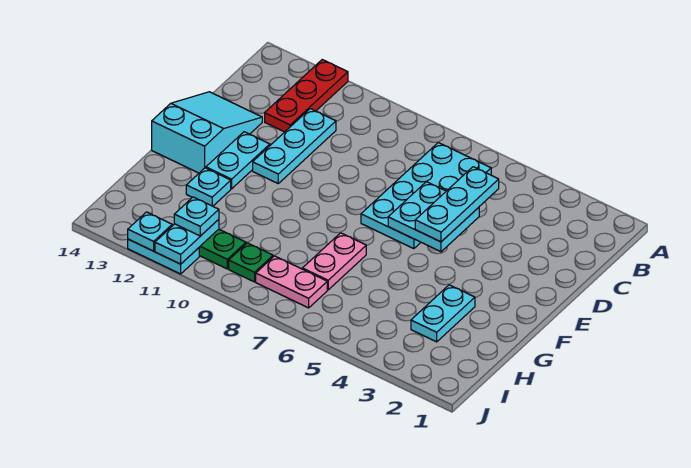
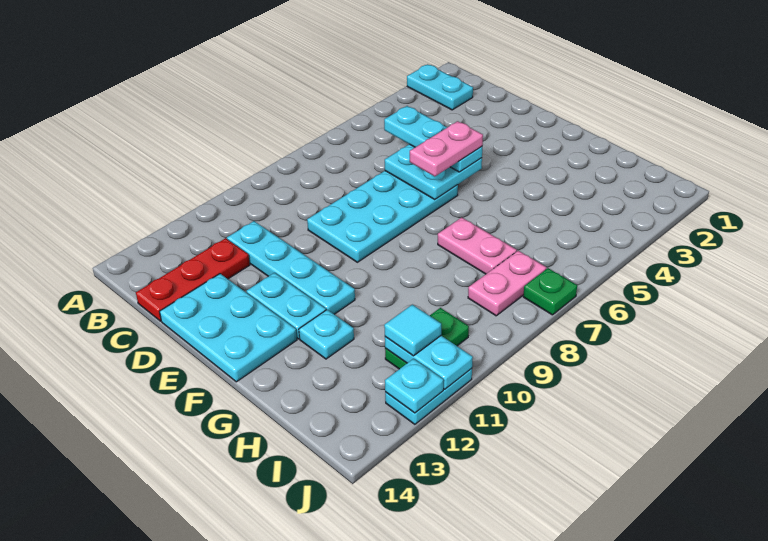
red 1x3 plate [265,60,348,132] -> red 1x3 plate turned to [136,238,250,321]
cyan 2x4 plate [361,143,491,249] -> cyan 2x4 plate turned to [307,171,458,262]
cyan 1x3 plate [253,109,336,183] -> cyan 1x4 plate [227,221,355,314]
cyan 2x3 slope [152,92,262,173] -> cyan 2x3 plate [160,274,297,382]
none -> pink 1x2 plate [410,121,483,176]
cyan 1x2 plate [411,285,475,342] -> cyan 1x2 plate moved to [407,64,473,110]
green 1x1 plate [229,243,273,282] -> green 1x1 plate moved to [523,268,577,315]
cyan 1x1 plate [174,197,219,236] -> cyan 1x1 tile [384,305,441,356]

